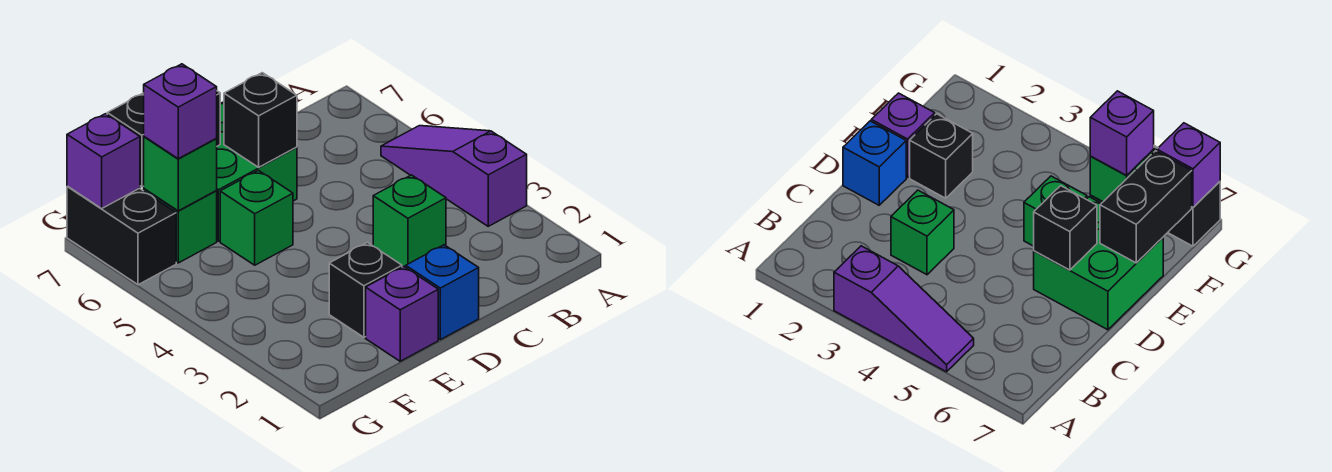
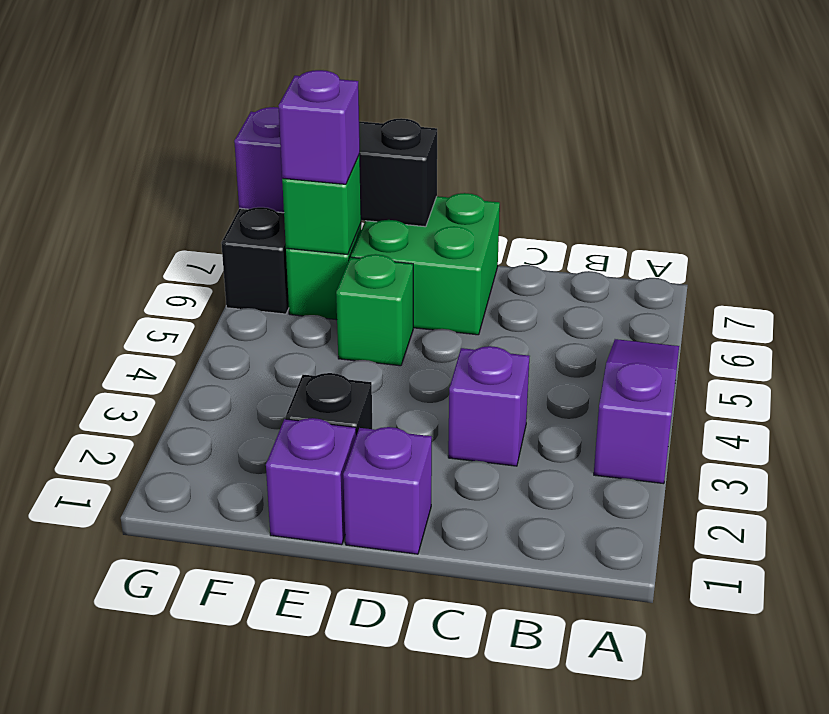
green 1x1 brick [373,175,446,267] -> purple 1x1 brick [448,346,529,466]
blue 1x1 brick [406,245,479,340] -> purple 1x1 brick [343,427,432,554]
black 1x1 brick [224,73,297,167] -> none

